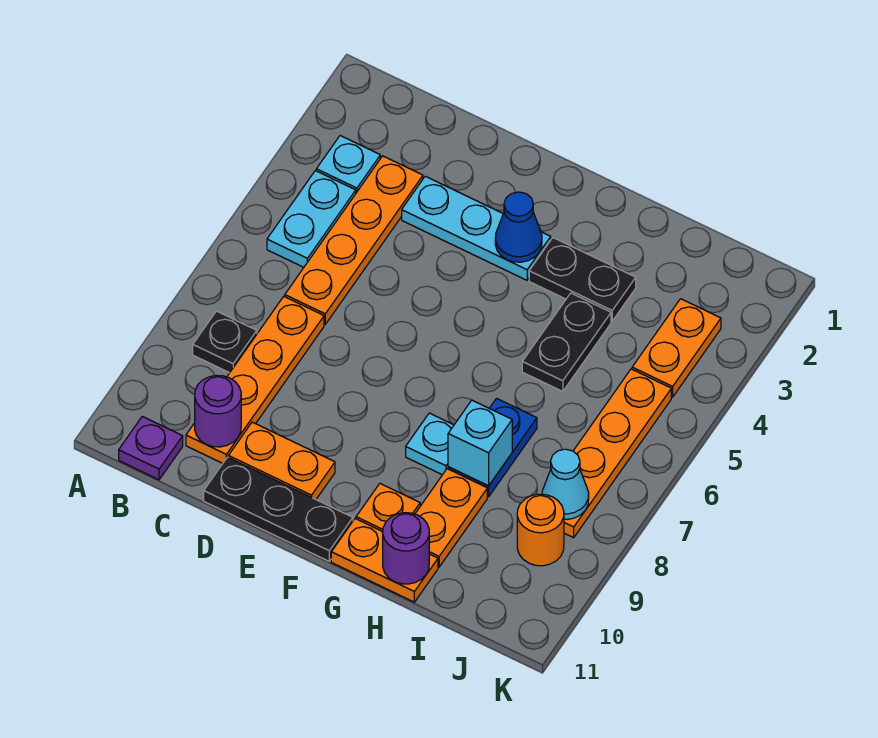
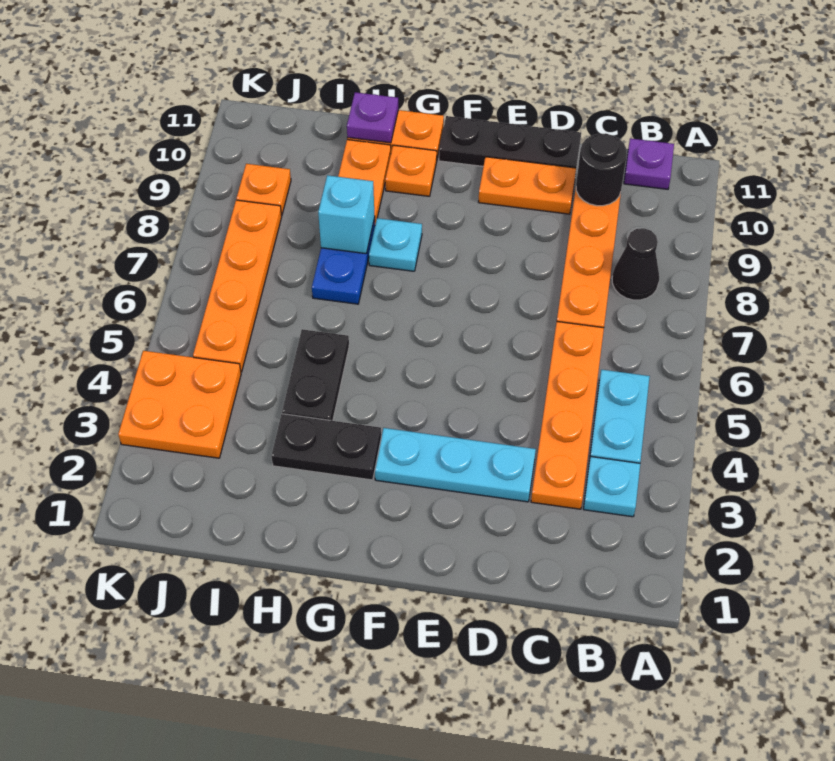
black 1x1 plate [193,311,257,373] -> black 1x1 cone [612,228,659,300]
purple 1x1 round brick [195,375,241,447] -> black 1x1 round brick [576,133,627,206]
blue 1x1 cone [495,192,542,262] -> none
purple 1x1 round brick [383,513,429,584] -> purple 1x1 plate [347,92,398,143]
orange 1x2 plate [632,299,721,397] -> orange 2x2 plate [118,351,241,458]
cyan 1x1 cone [542,449,589,520] -> none
orange 1x1 round brick [517,494,564,566] -> orange 1x1 plate [236,164,291,215]

